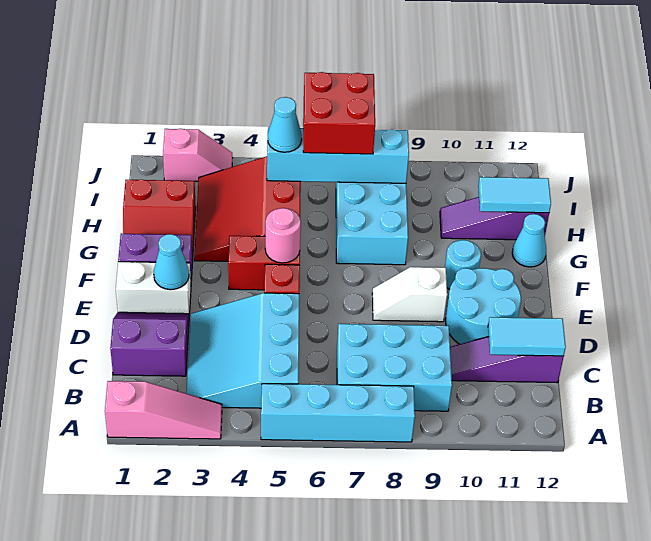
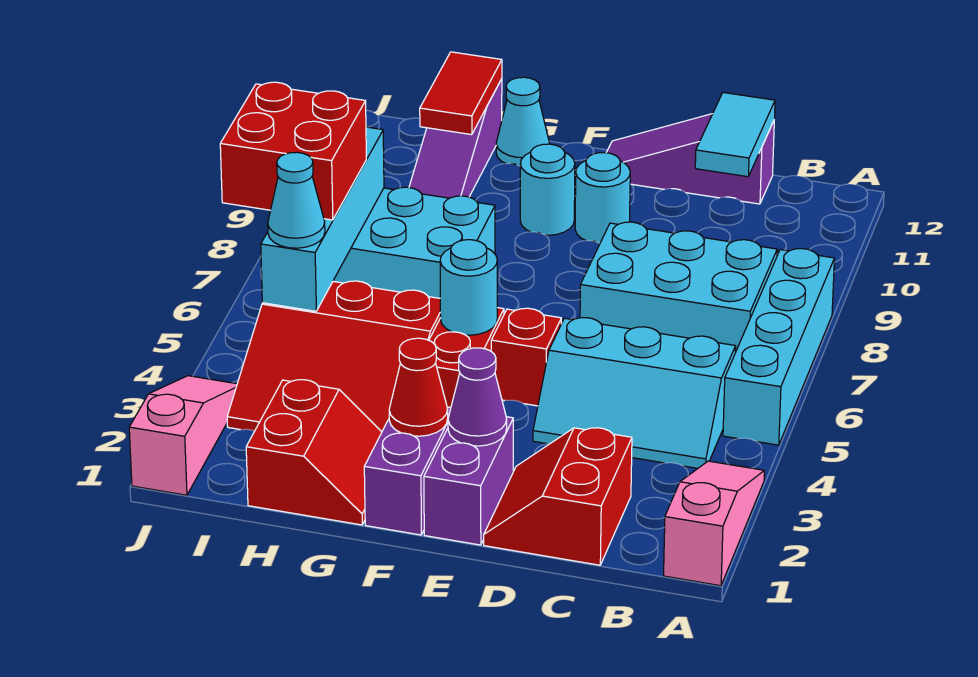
cyan 3x3 slope [186,293,299,408] -> cyan 2x3 slope [533,318,736,468]
cyan 2x3 brick [337,324,452,411] -> cyan 2x3 brick turned to [580,222,777,352]
purple 2x2 slope [110,312,189,376] -> red 2x2 slope [484,428,632,565]
purple 1x3 slope [450,337,564,383] -> purple 1x3 slope turned to [606,114,774,204]
cyan 2x2 round brick [446,268,521,344] -> cyan 1x1 round brick [575,153,630,243]
white 1x2 brick [116,262,191,315] -> purple 1x2 brick [424,417,513,545]
cyan 1x1 cone [154,234,189,290] -> purple 1x1 cone [448,348,507,446]
white 1x2 slope [372,267,447,322] -> none
none -> red 1x1 cone [389,338,448,436]
pink 1x1 round brick [265,208,301,263] -> cyan 1x1 round brick [440,240,497,335]
cyan 1x2 tile [478,177,551,213] -> red 1x2 tile [420,52,502,135]
pink 1x2 slope [163,129,233,181] -> pink 1x3 slope [129,376,237,495]

